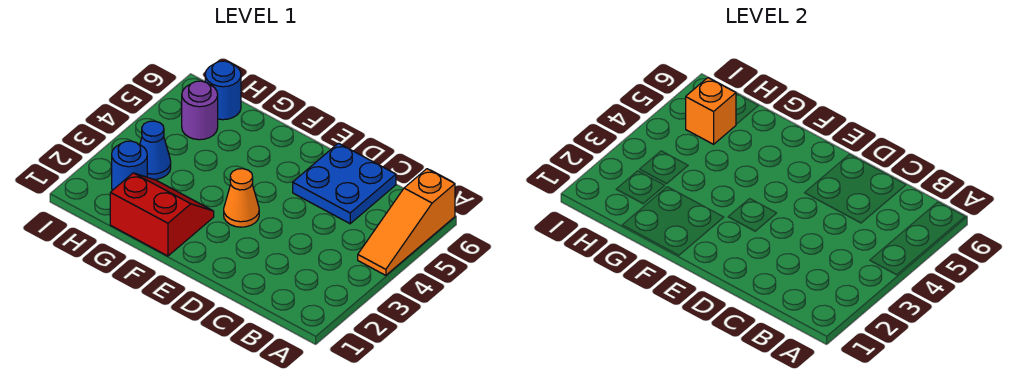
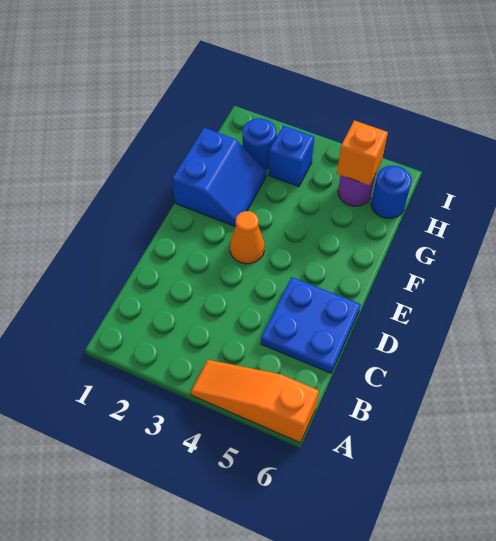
red 2x2 slope [110,173,214,256] -> blue 2x2 slope [172,128,267,227]
blue 1x1 cone [140,121,171,179] -> blue 1x1 brick [269,126,314,187]

